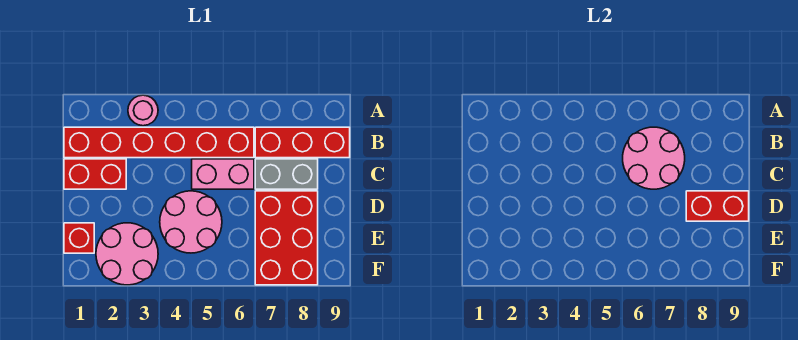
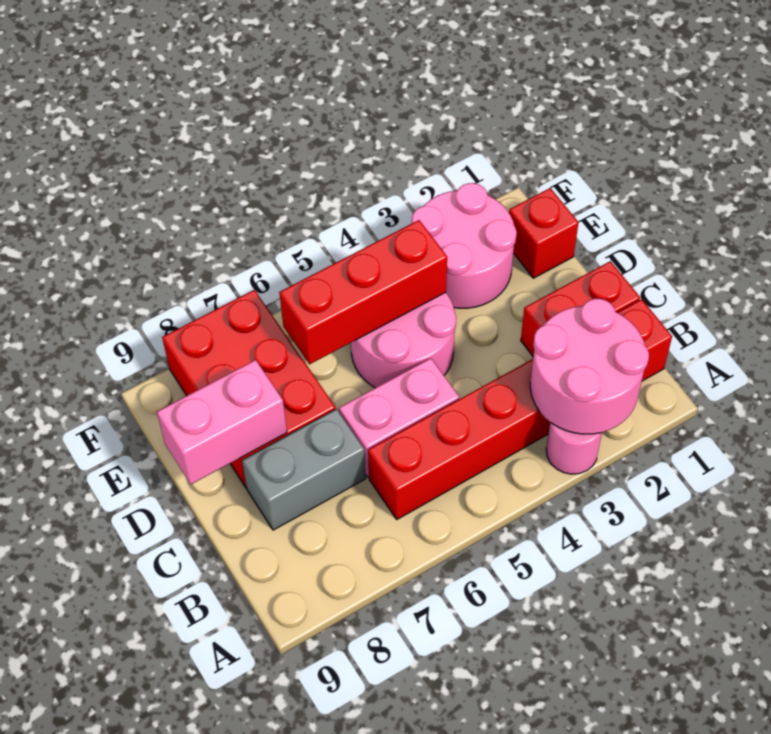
pink 2x2 round brick [623,127,685,189] -> pink 2x2 round brick moved to [530,299,649,434]
red 1x3 brick [255,127,350,158] -> red 1x3 brick moved to [279,220,447,364]
red 1x2 brick [686,191,749,221] -> pink 1x2 brick [157,360,287,484]

